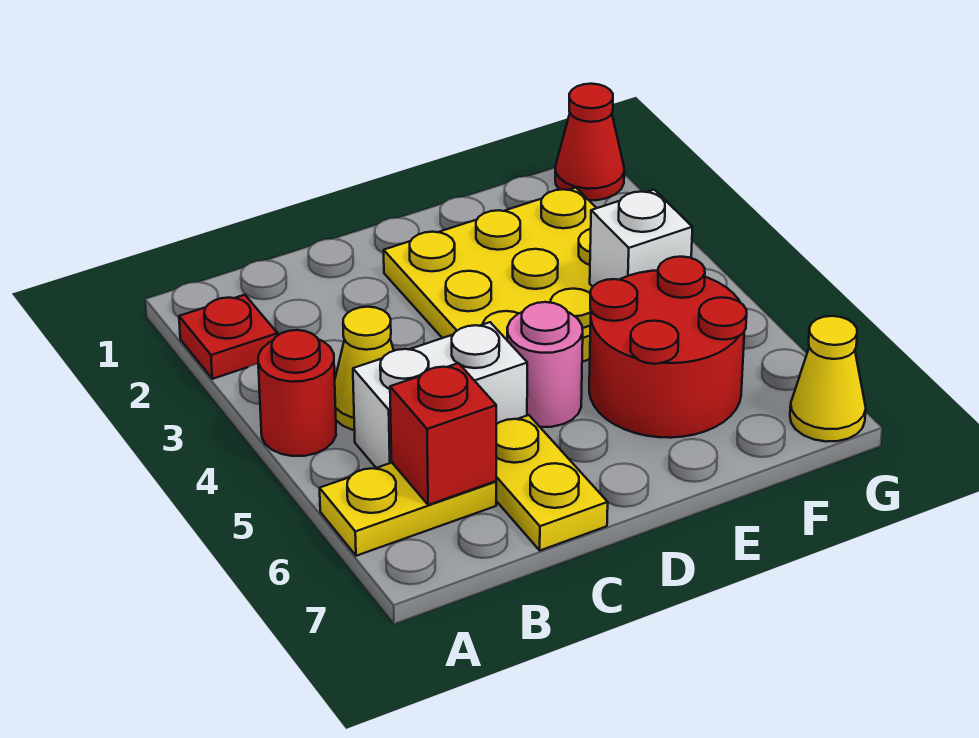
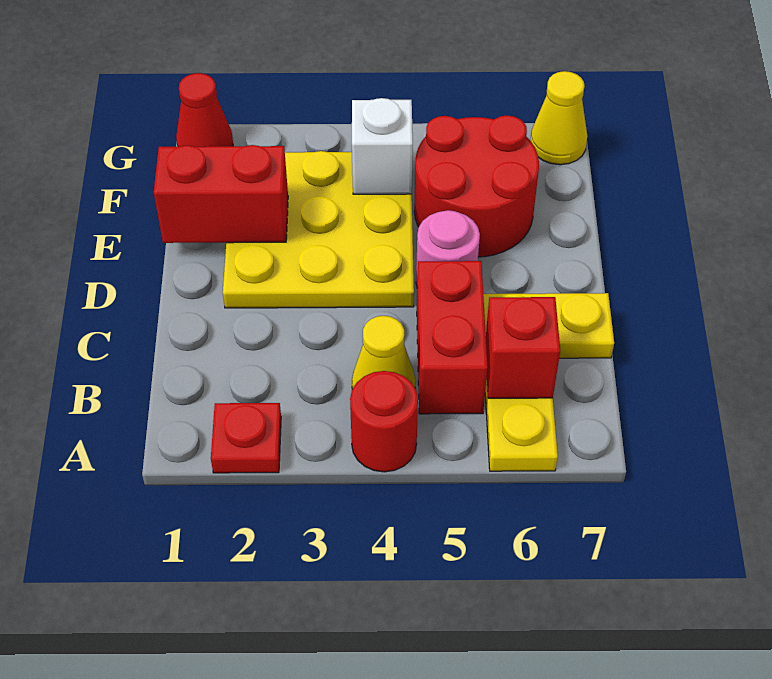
white 1x2 brick [353,322,527,468] -> red 1x2 brick [417,261,488,414]
none -> red 1x2 brick [154,145,288,243]

